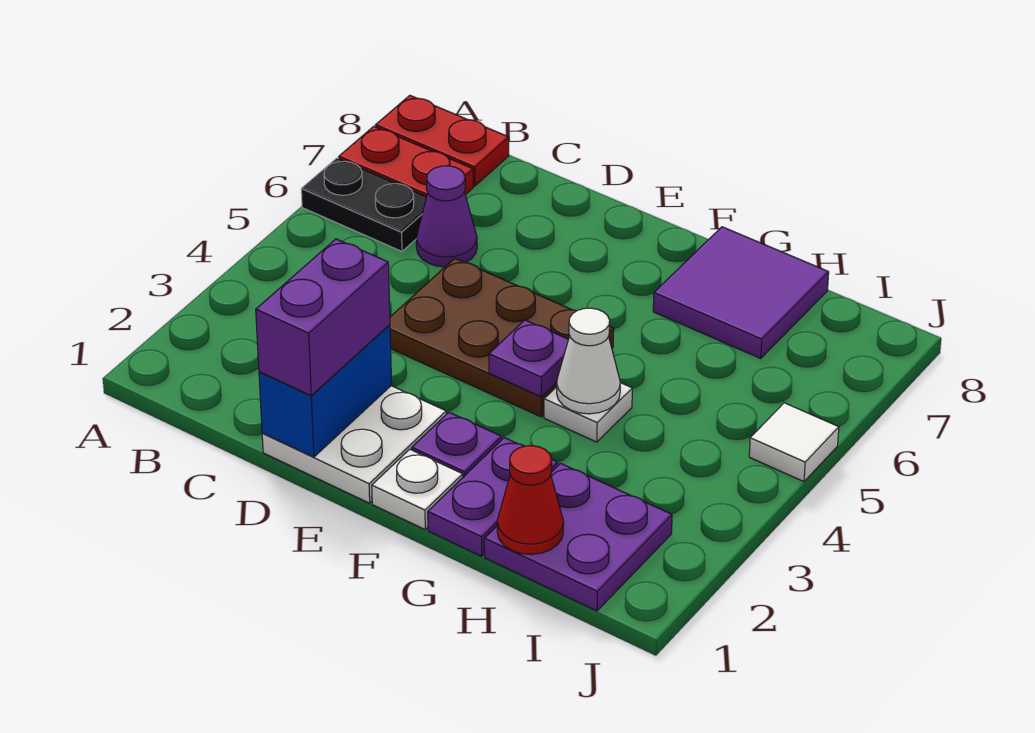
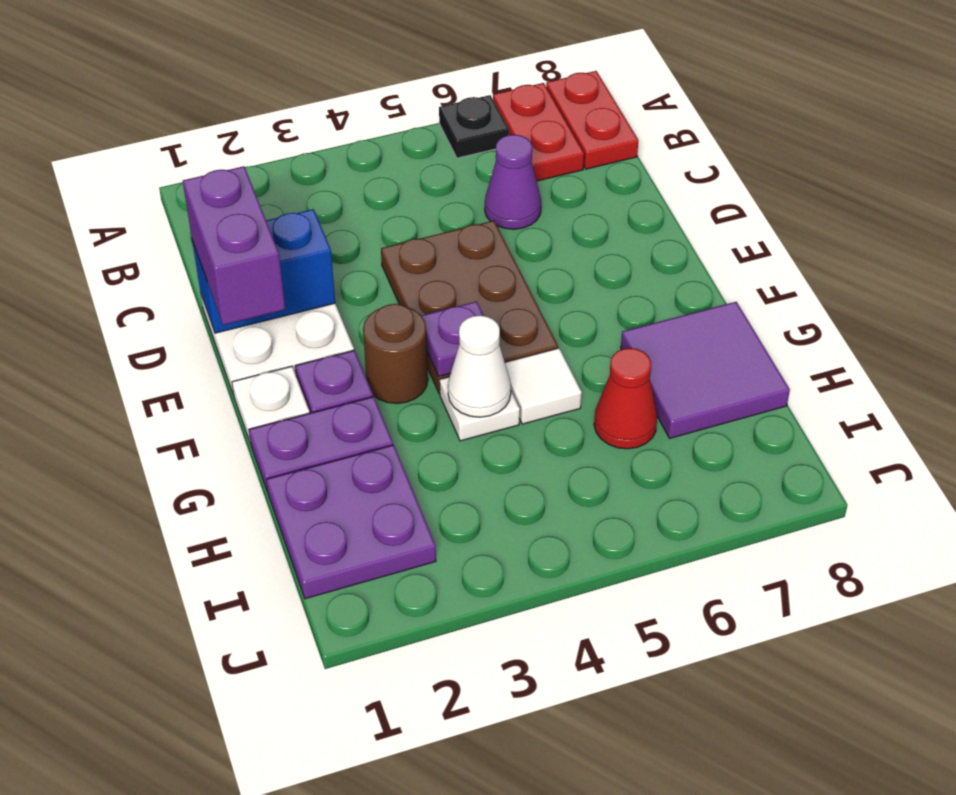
black 1x2 plate [301,158,426,251] -> black 1x1 plate [439,95,509,158]
purple 1x2 brick [256,239,390,395] -> purple 1x2 brick turned to [183,166,285,325]
none -> brown 1x1 round brick [363,304,428,404]
red 1x1 cone [497,446,564,555] -> red 1x1 cone moved to [594,348,657,449]
white 1x1 tile [749,403,839,482] -> white 1x1 tile moved to [505,348,582,424]

